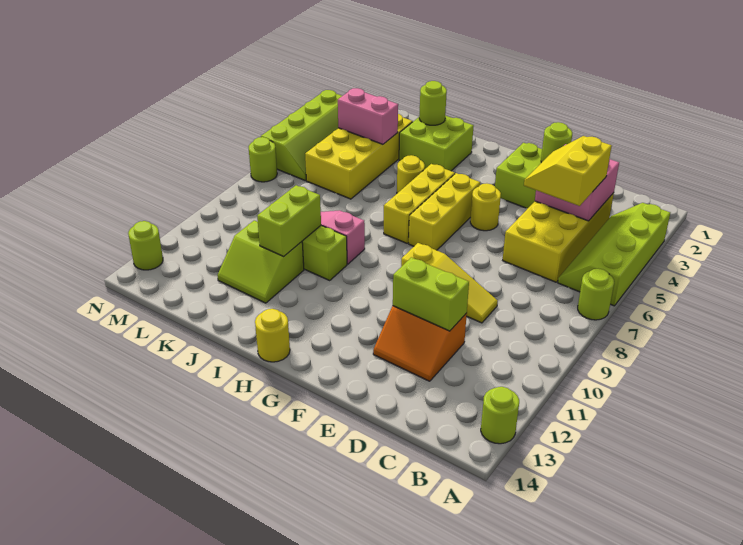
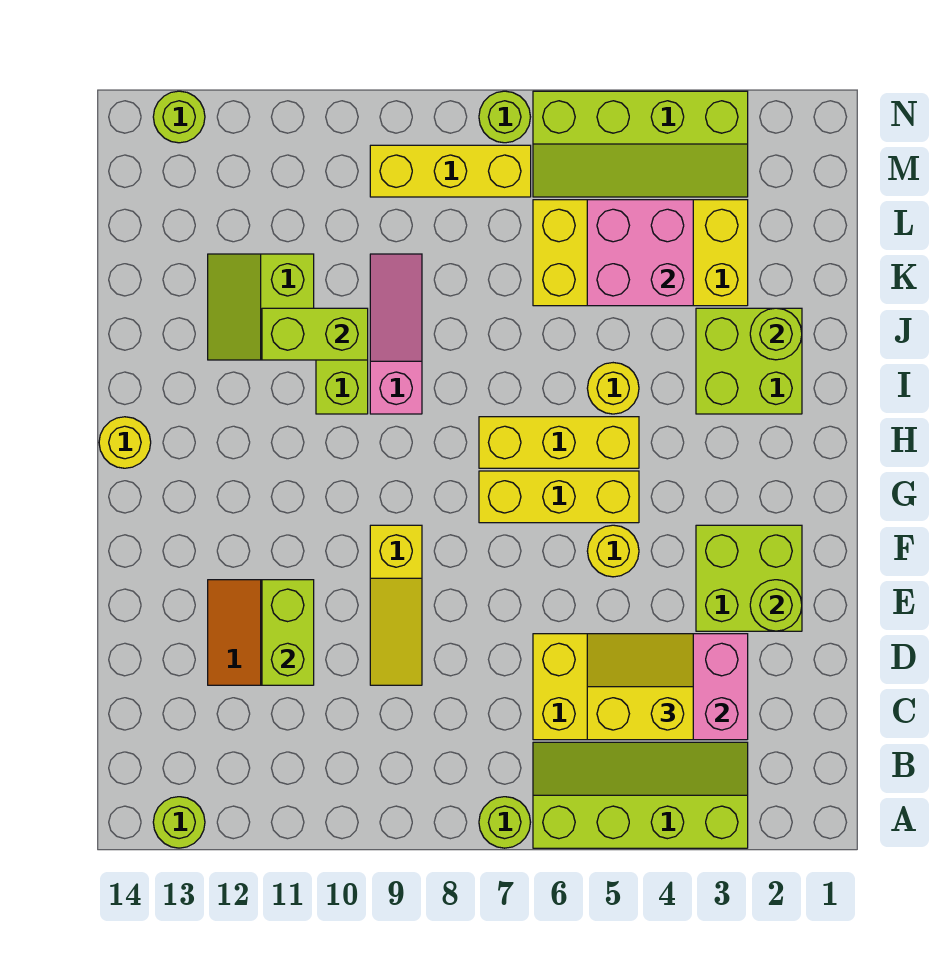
pink 1x2 brick [338,88,398,144] -> pink 2x2 brick [587,200,693,306]
none -> yellow 1x3 brick [370,145,531,197]

